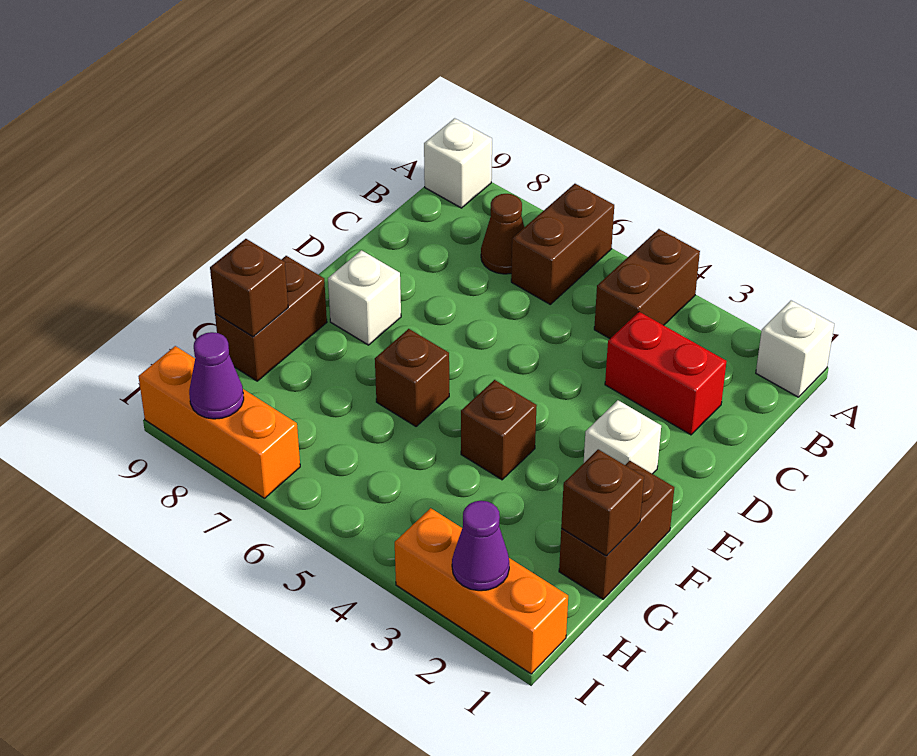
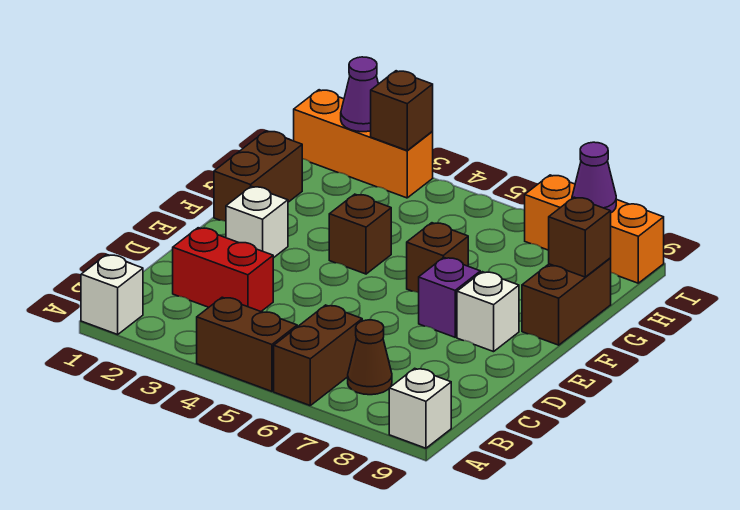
brown 1x2 brick [594,229,700,338] -> brown 1x2 brick turned to [197,297,297,391]
none -> purple 1x1 brick [419,258,480,337]
brown 1x1 brick [561,449,644,556] -> brown 1x1 brick moved to [371,71,433,151]

